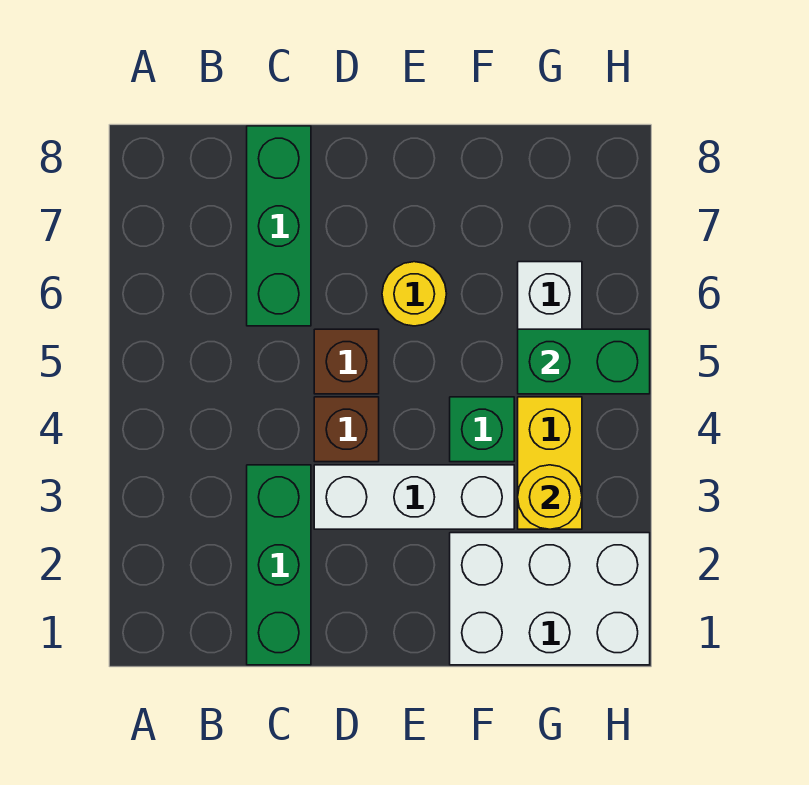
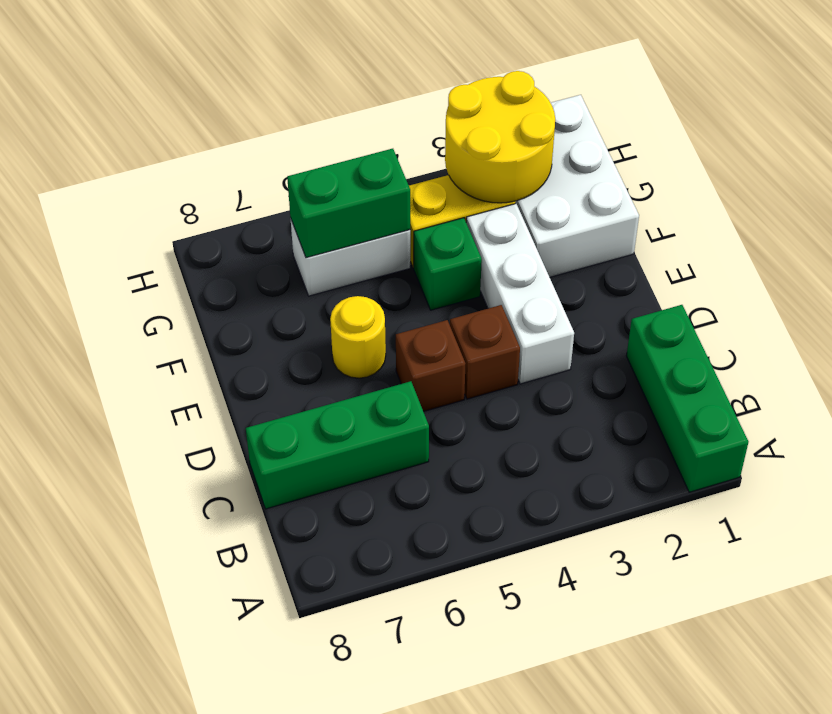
green 1x3 brick [247,465,311,665] -> green 1x3 brick turned to [626,305,748,492]
yellow 1x1 round brick [518,465,582,529] -> yellow 2x2 round brick [445,71,555,203]
green 1x2 brick [518,329,650,394] -> green 1x2 brick turned to [287,149,410,258]

